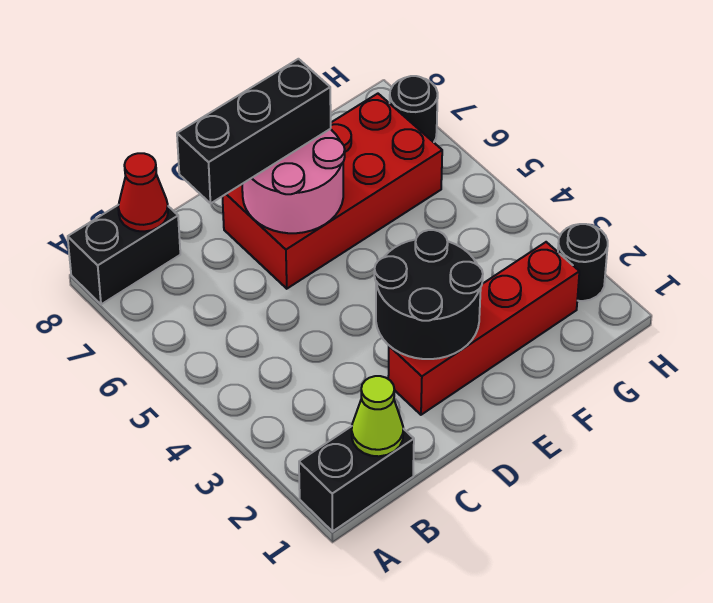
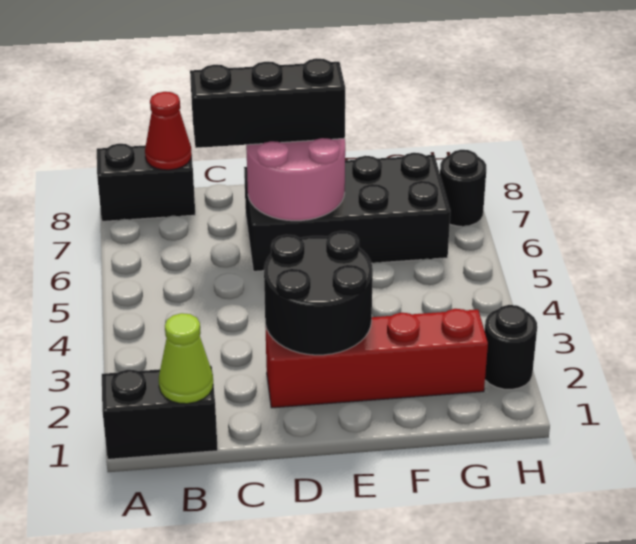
red 2x4 brick [222,94,442,289] -> black 2x4 brick [244,153,450,271]

